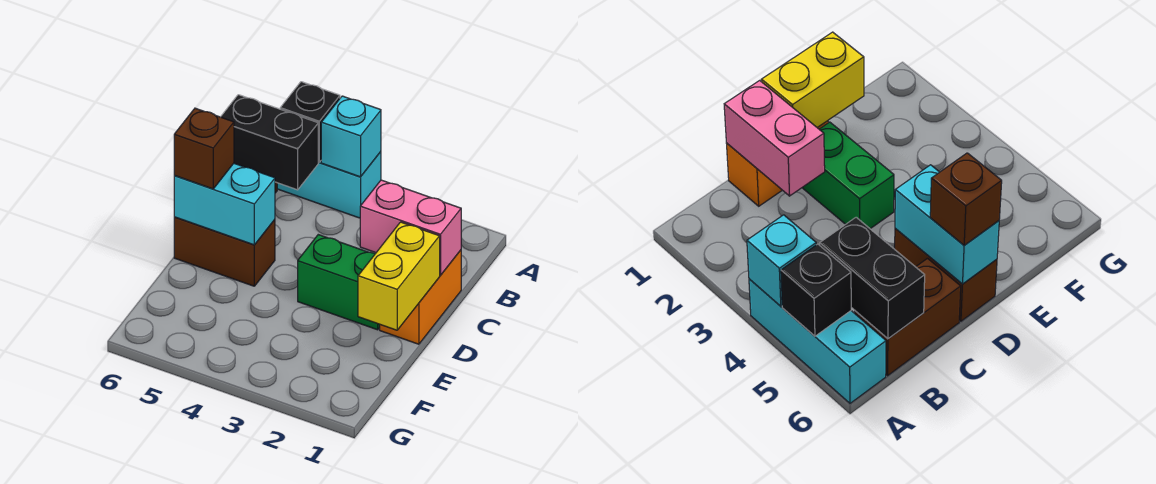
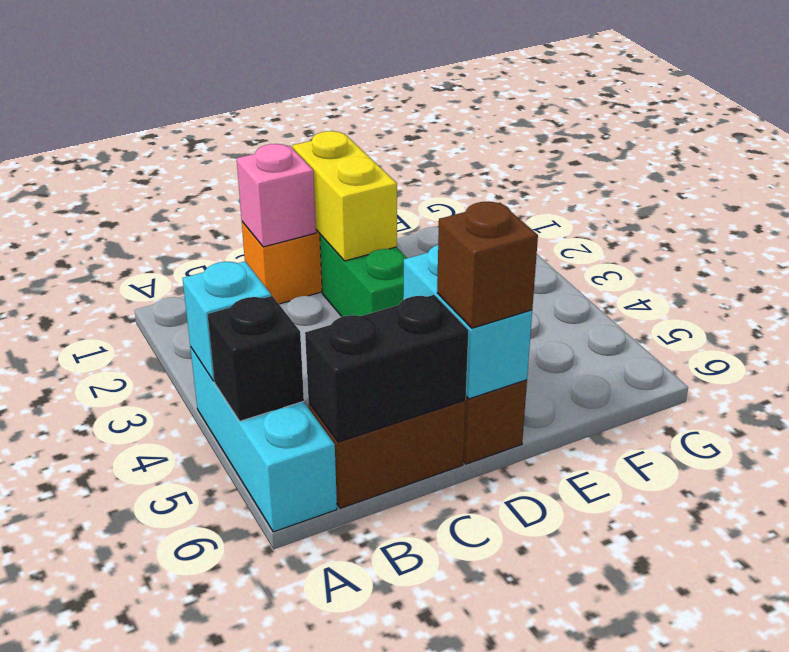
black 1x2 brick [221,95,318,190] -> black 1x2 brick turned to [305,295,468,442]
pink 1x2 brick [360,180,461,275] -> pink 1x1 brick [237,144,316,247]
yellow 1x2 brick [358,222,440,330] -> yellow 1x2 brick turned to [293,131,397,261]

